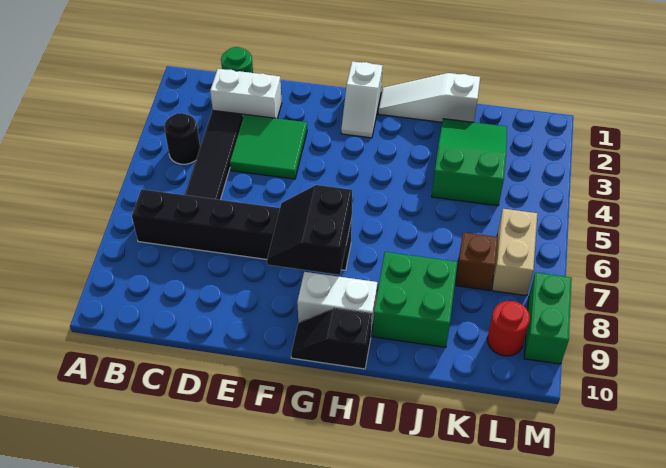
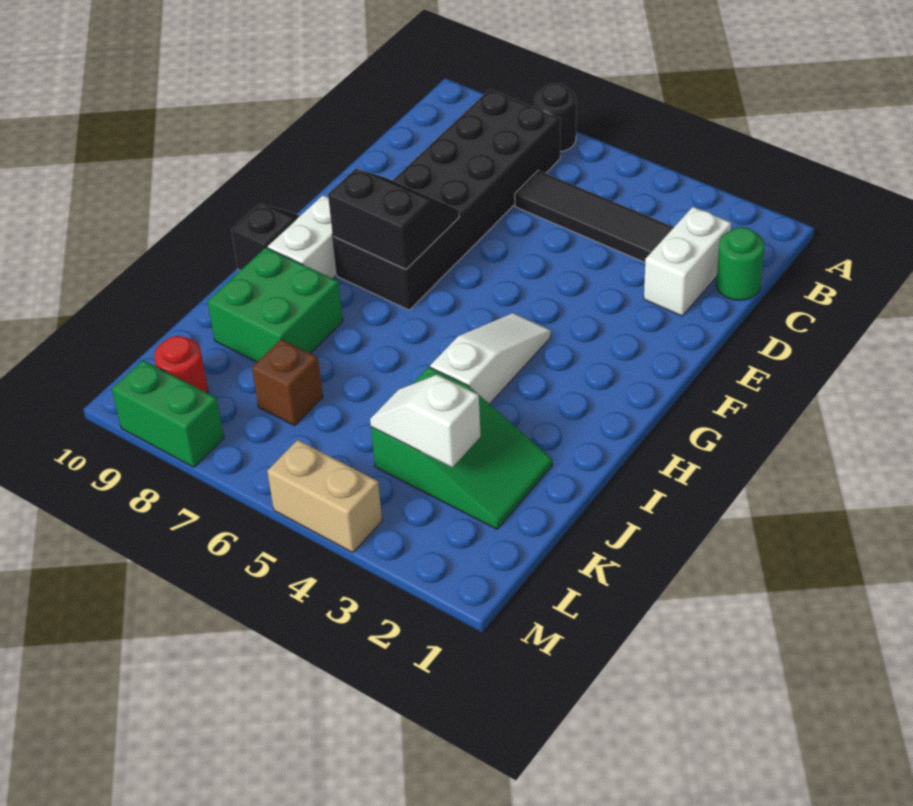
black 1x1 round brick [164,113,200,164] -> black 1x1 round brick moved to [535,83,576,152]
black 1x6 brick [132,189,352,270] -> black 2x6 brick [333,90,560,310]
green 2x2 tile [230,114,307,179] -> none
white 1x2 slope [341,61,383,138] -> white 1x2 slope moved to [370,375,481,467]
white 1x3 slope [378,73,480,122] -> white 1x3 slope moved to [430,313,551,404]
tan 1x2 brick [492,209,537,296] -> tan 1x2 brick moved to [267,440,382,553]

